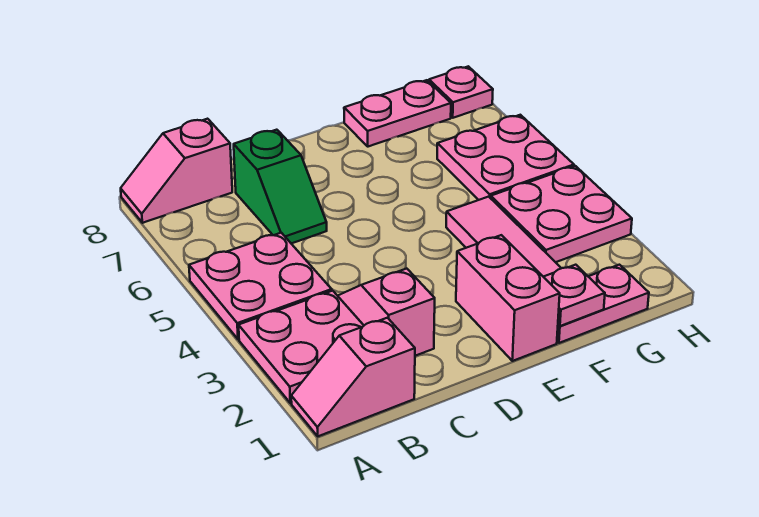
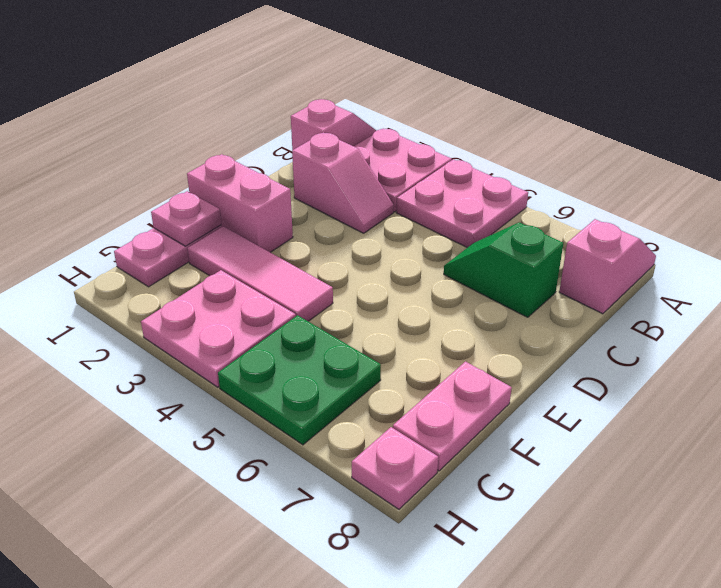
pink 2x2 plate [437,115,574,200] -> green 2x2 plate [218,315,381,445]

